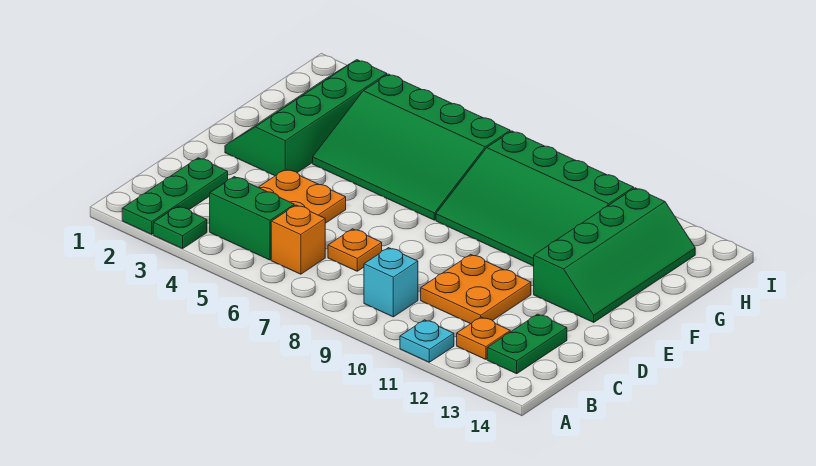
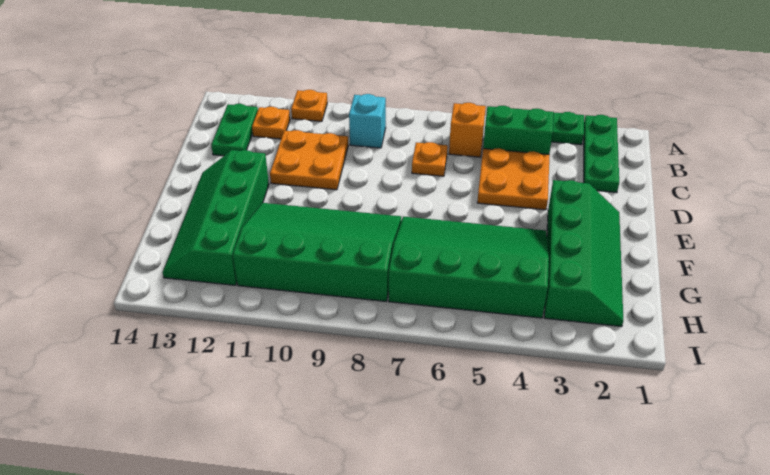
cyan 1x1 plate [400,320,454,362] -> orange 1x1 plate [291,90,327,121]

